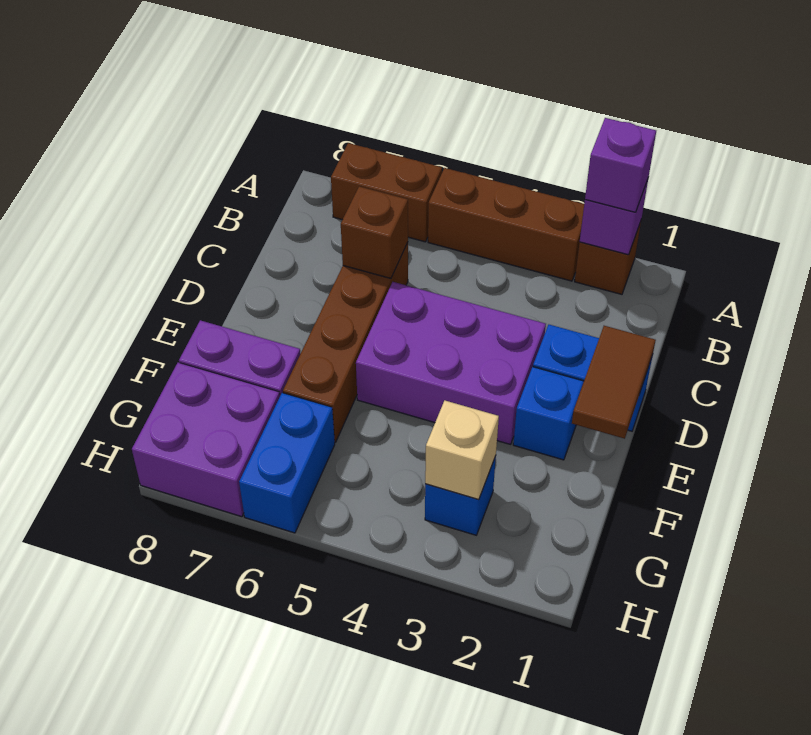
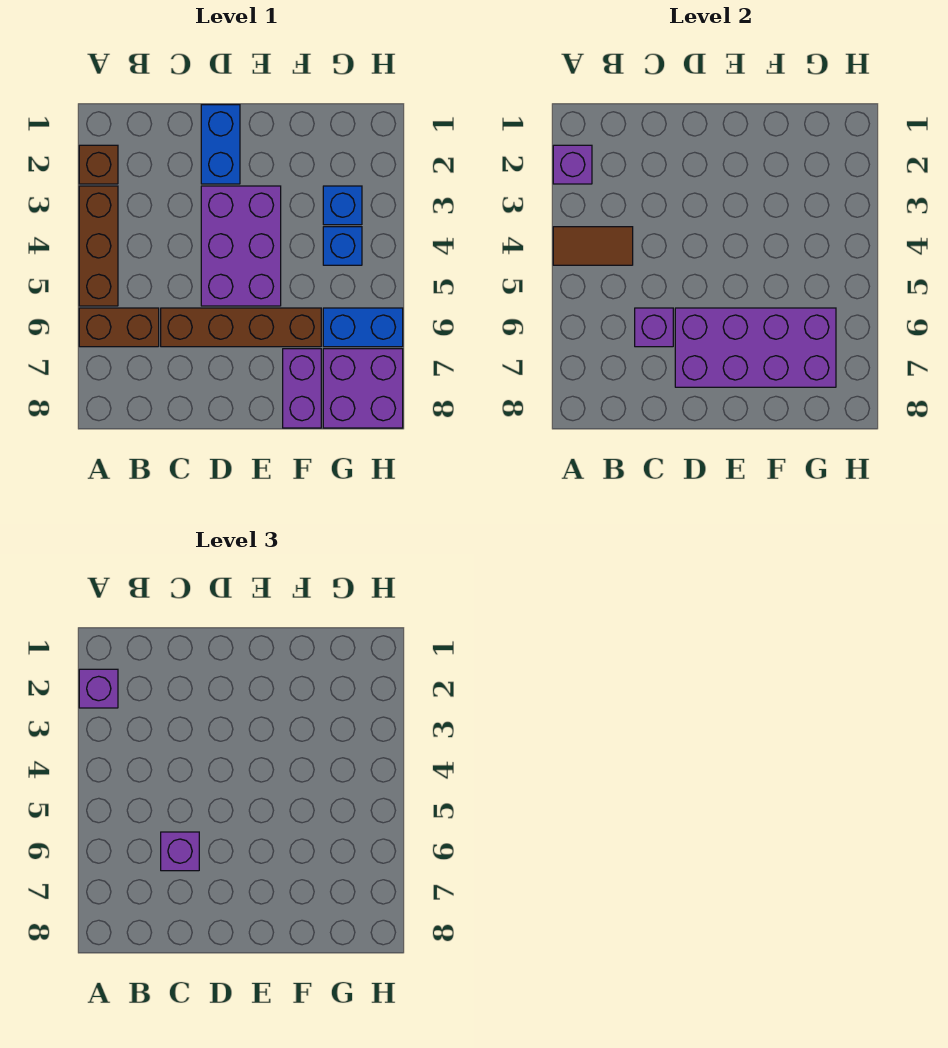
brown 1x2 brick [331,143,442,242] -> brown 1x2 brick turned to [79,308,159,347]
brown 1x1 brick [341,187,408,278] -> purple 1x1 brick [635,308,673,347]
none -> purple 1x1 brick [161,832,199,871]
brown 1x2 tile [572,326,656,439] -> brown 1x2 tile moved to [553,227,633,265]
none -> purple 2x4 brick [675,308,836,387]
blue 1x1 brick [513,367,584,460] -> blue 1x1 brick moved to [323,227,362,265]
tan 1x1 brick [425,400,499,500] -> none

